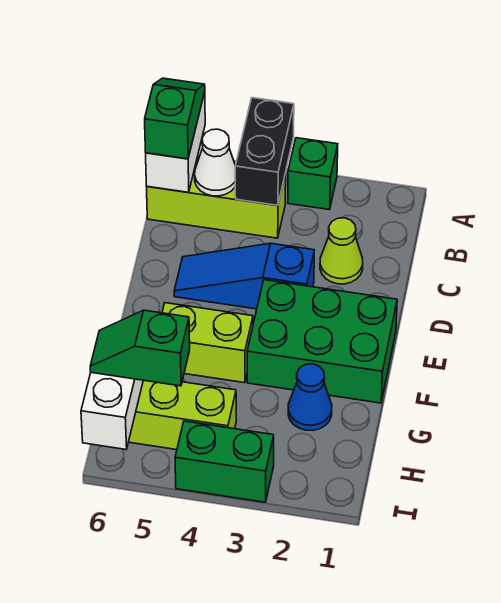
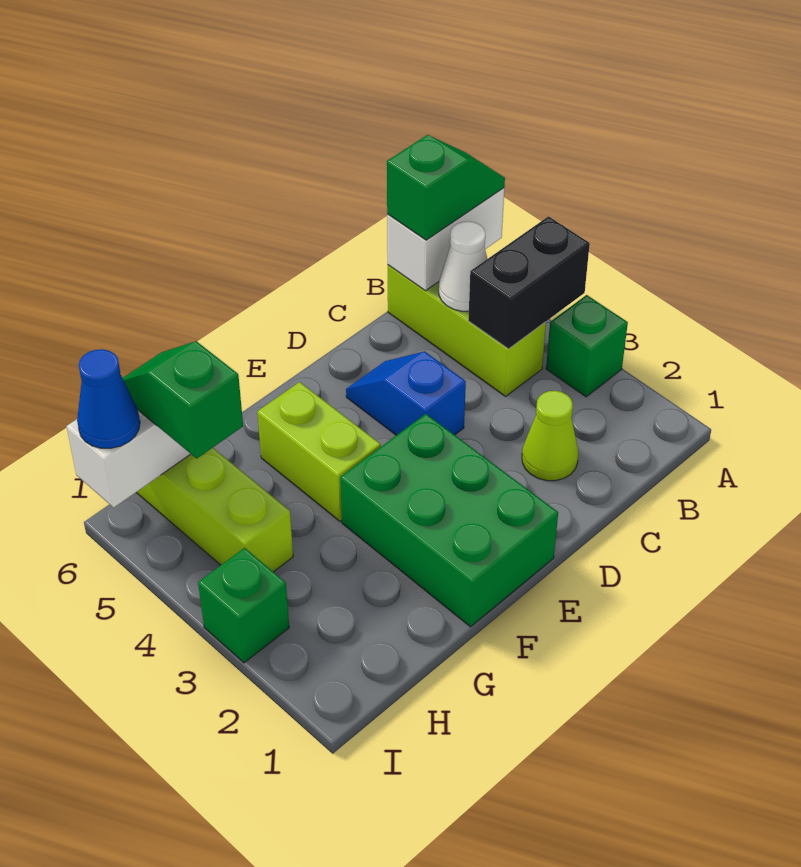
blue 1x3 slope [174,243,314,309] -> blue 1x2 slope [346,351,466,435]
blue 1x1 cone [288,364,332,431] -> blue 1x1 cone moved to [77,349,140,448]
green 1x2 brick [175,421,274,502] -> green 1x1 brick [198,548,289,663]

